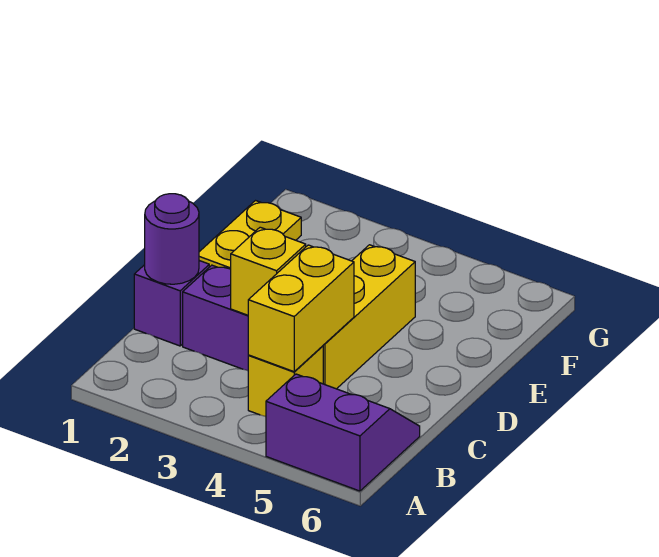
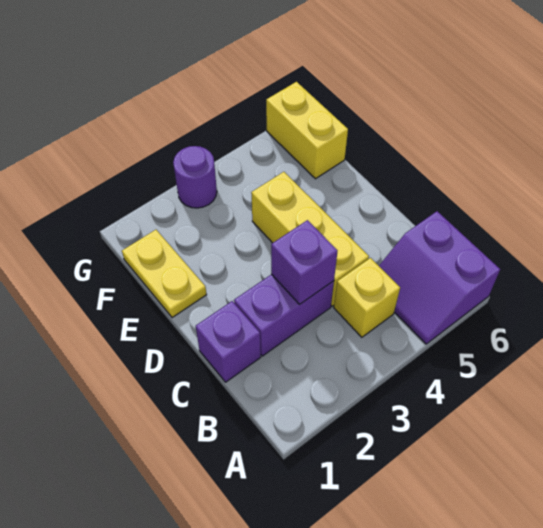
purple 2x2 slope [266,374,420,491] -> purple 2x2 slope turned to [379,211,500,344]
yellow 1x2 brick [248,245,354,372] -> yellow 1x2 brick moved to [266,82,348,179]
purple 1x1 round brick [145,194,199,284] -> purple 1x1 round brick moved to [173,146,217,208]
yellow 1x1 brick [231,227,306,315] -> purple 1x1 brick [271,220,337,304]

